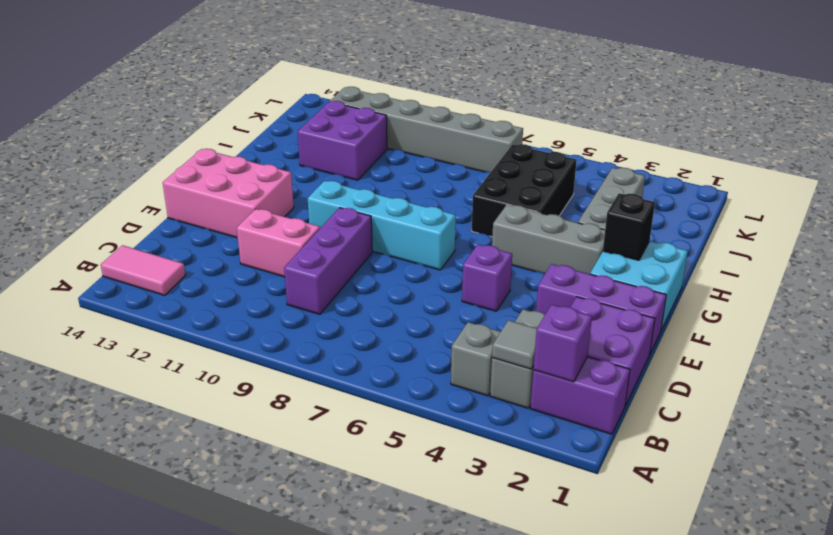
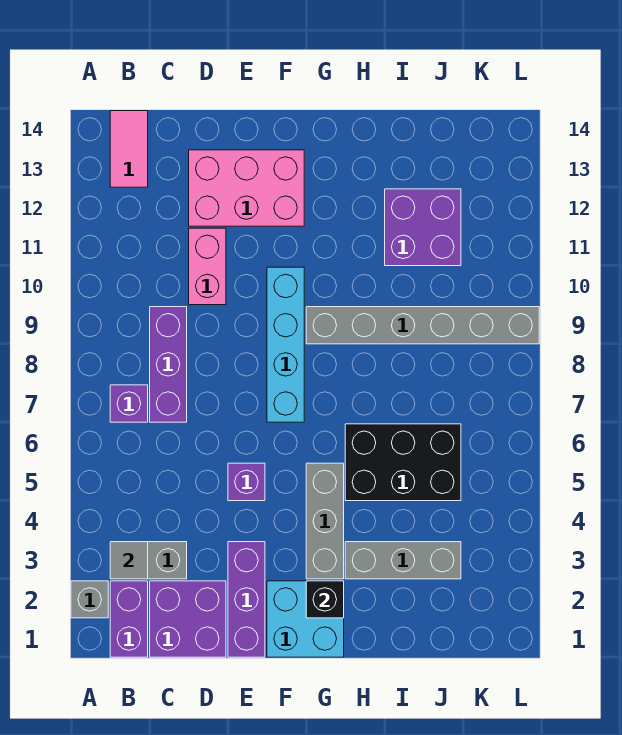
purple 1x1 brick [534,305,592,382] -> purple 1x1 brick moved to [110,385,148,422]
grey 1x1 brick [451,322,500,396] -> grey 1x1 brick moved to [71,581,108,618]
purple 1x3 brick [284,208,372,314] -> purple 1x3 brick turned to [150,307,187,422]
pink 2x3 brick [163,149,294,238] -> pink 2x3 brick turned to [189,150,304,226]
grey 1x6 brick [330,87,523,172] -> grey 1x6 brick turned to [306,307,539,344]

